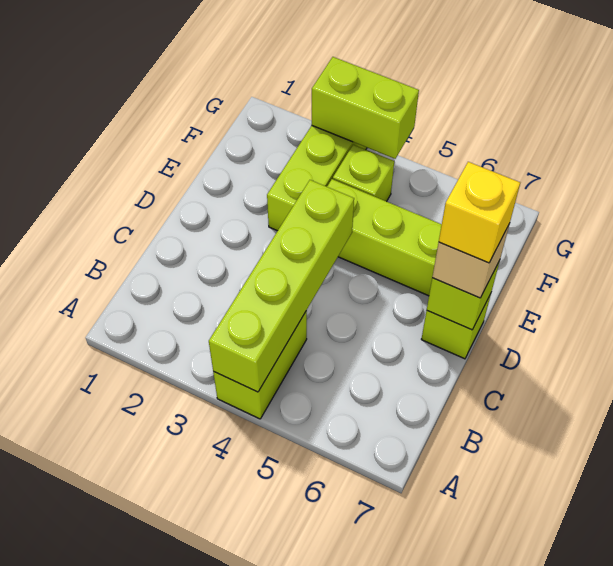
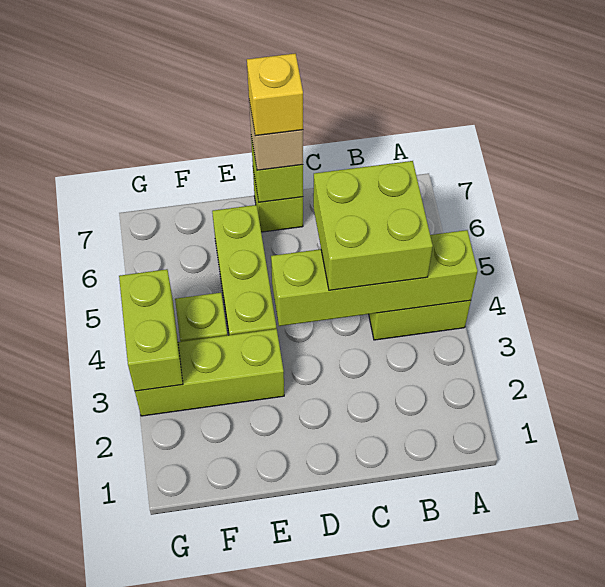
none -> lime 2x2 brick [313,161,433,290]

